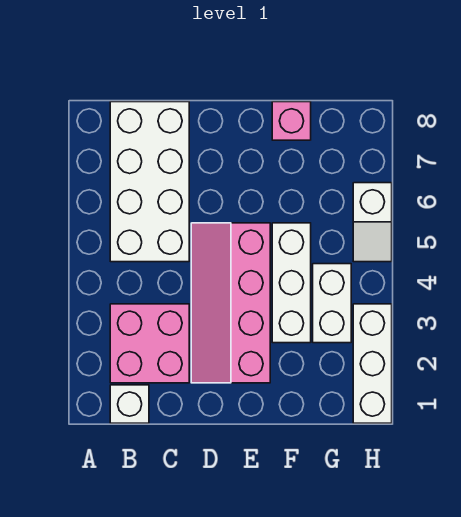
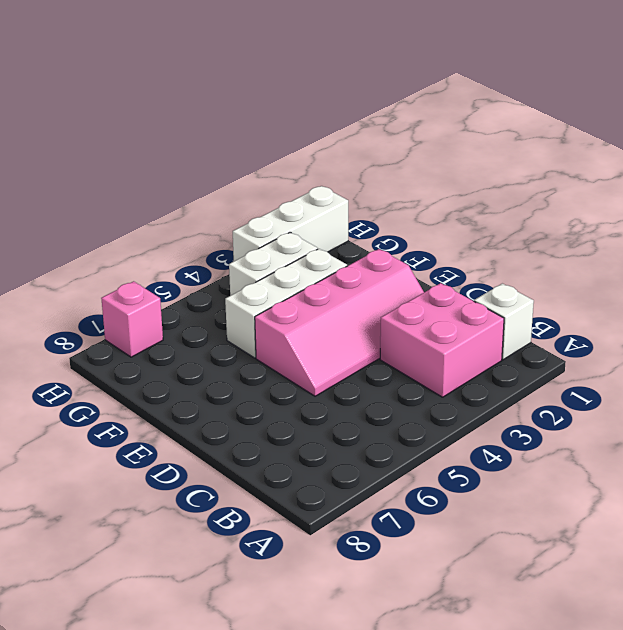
white 2x4 brick [110,102,189,262] -> none
pink 1x1 brick [272,102,311,140] -> pink 1x1 brick moved to [101,281,163,357]
white 1x2 slope [353,183,392,262] -> none

